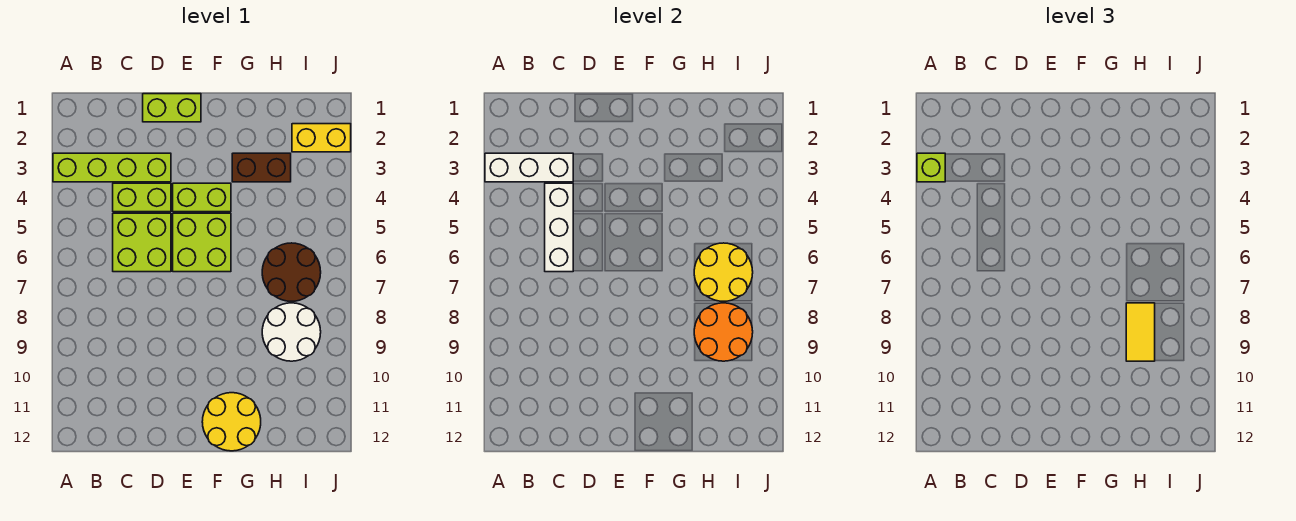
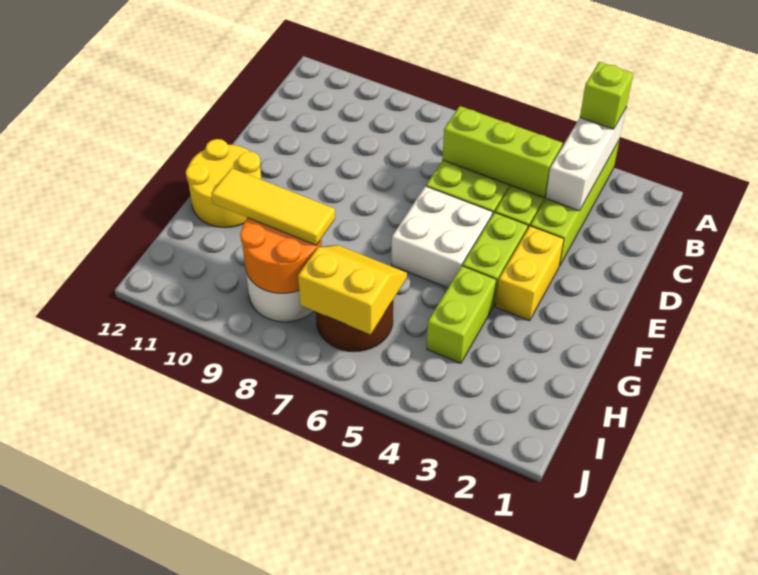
white 1x3 brick [545,183,573,272] -> lime 1x3 brick [442,106,563,198]
lime 1x2 brick [143,94,201,122] -> lime 1x2 brick moved to [427,266,496,363]
lime 2x2 brick [173,213,231,272] -> white 2x2 brick [392,186,493,288]
brown 1x2 brick [232,153,291,182] -> none
yellow 2x2 round brick [694,243,753,301] -> yellow 2x2 slope [298,245,407,334]
yellow 1x2 tile [1126,303,1155,361] -> yellow 1x3 tile [211,168,335,245]
yellow 1x2 brick [292,124,351,152] -> yellow 1x2 brick moved to [496,226,564,321]

